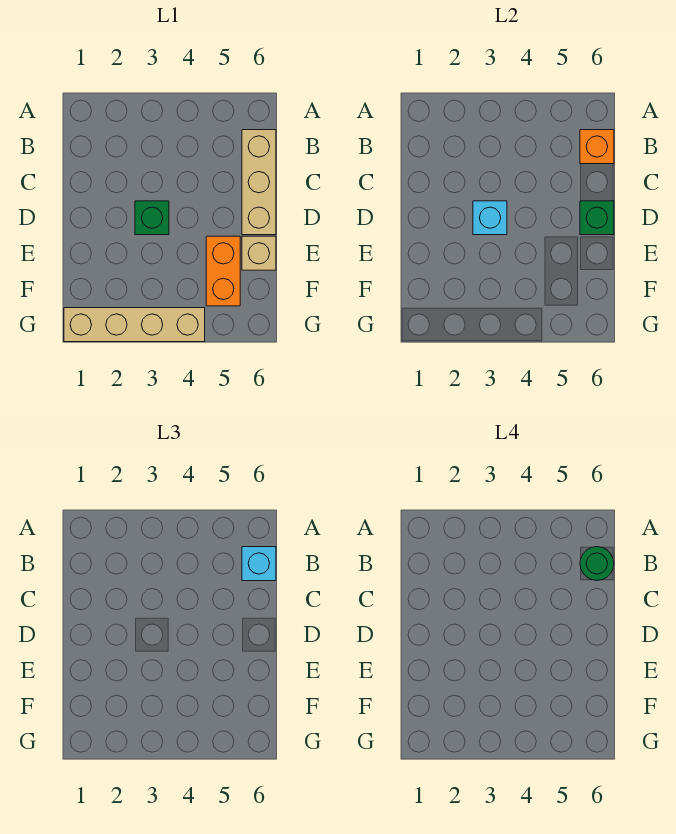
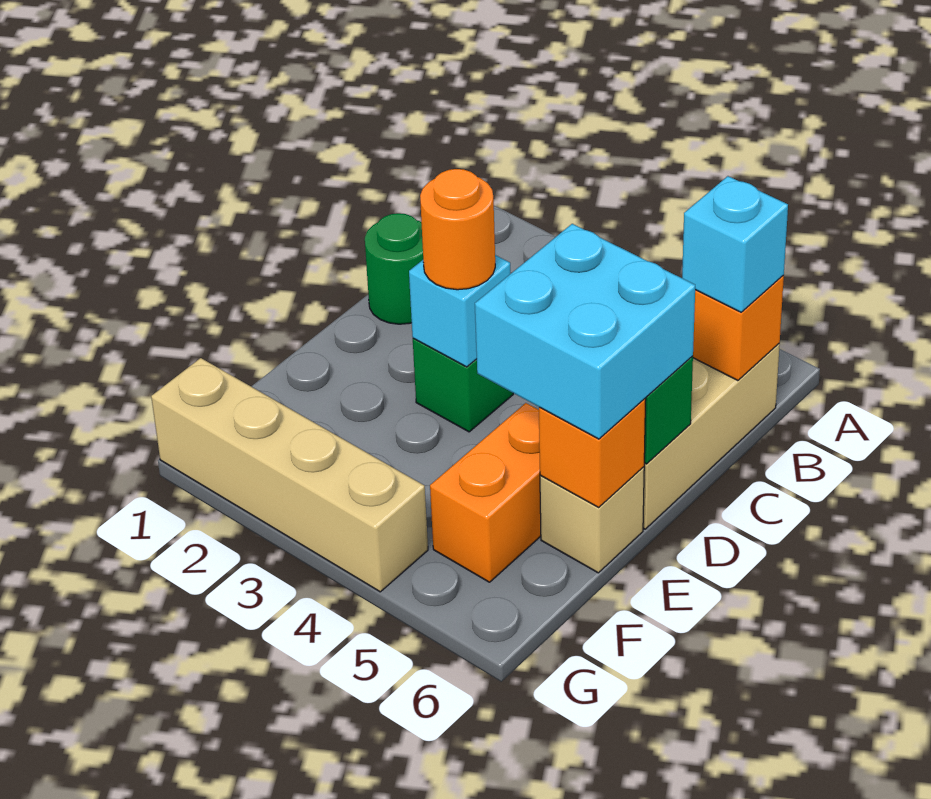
green 1x1 round brick [580,547,614,580] -> green 1x1 round brick moved to [365,213,423,324]
none -> orange 1x1 round brick [420,169,495,290]
none -> cyan 2x2 brick [475,224,695,439]
none -> orange 1x1 brick [539,399,646,507]

